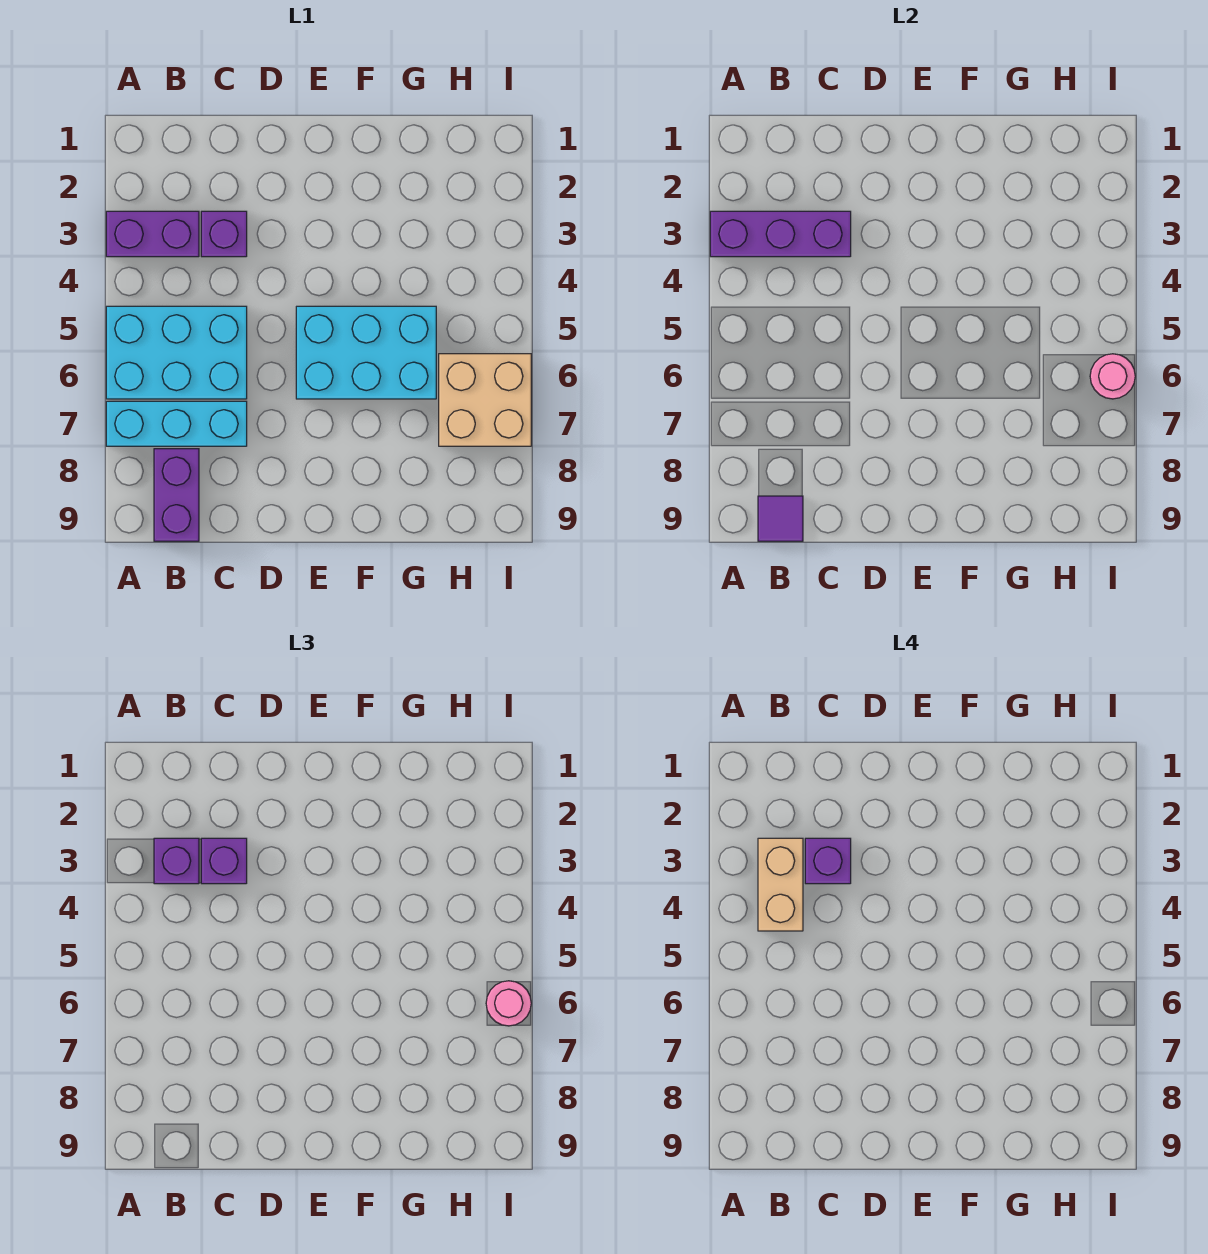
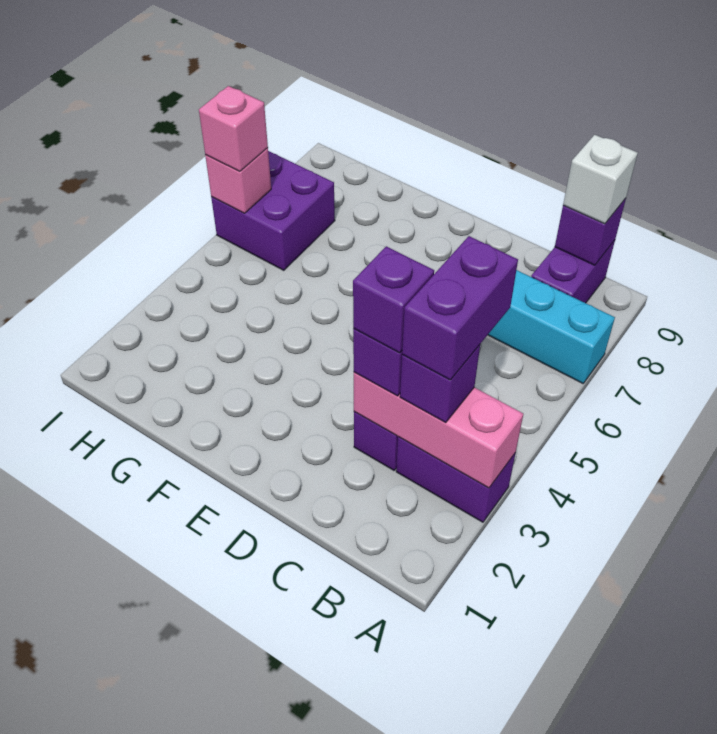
purple 1x3 brick [710,211,851,257] -> pink 1x3 brick [354,372,523,488]
cyan 2x3 brick [106,306,247,399] -> none
tan 1x2 brick [758,838,803,931] -> purple 1x2 brick [402,236,518,380]
purple 1x1 tile [758,496,803,541] -> purple 1x1 brick [555,198,626,265]
none -> white 1x1 brick [563,135,638,224]
cyan 2x3 brick [296,306,436,399] -> none
tan 2x2 brick [439,354,531,446] -> purple 2x2 brick [211,151,335,270]
pink 1x1 round brick [1090,354,1135,399] -> pink 1x1 brick [205,148,271,213]
pink 1x1 round brick [486,981,531,1026] -> pink 1x1 brick [199,86,268,171]

